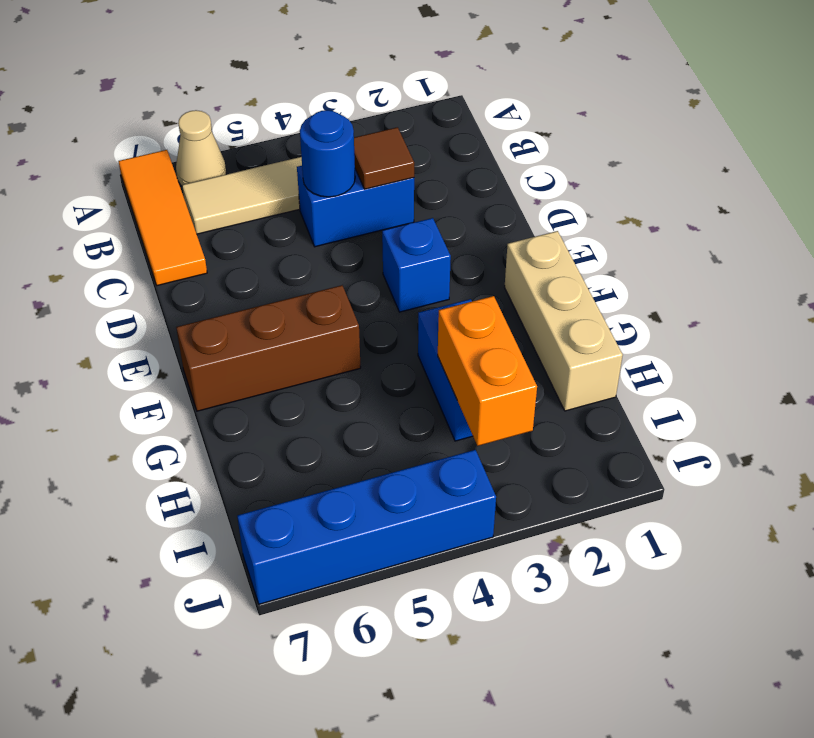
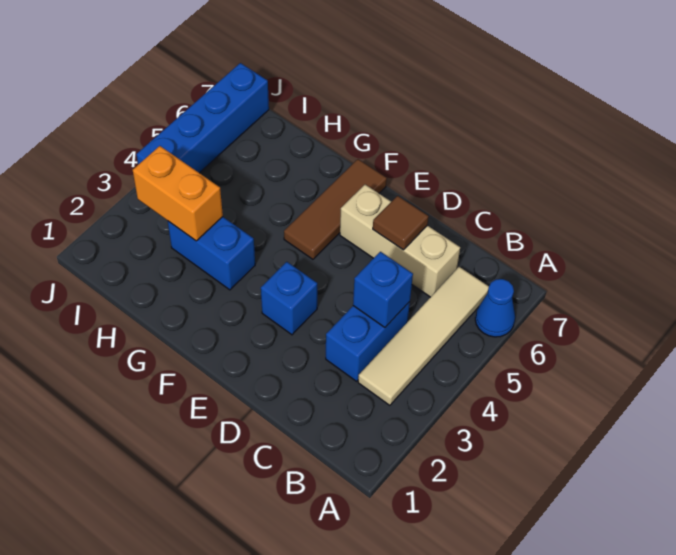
tan 1x1 cone [176,110,226,186] -> blue 1x1 cone [475,279,515,337]
orange 1x3 tile [118,150,207,286] -> none
brown 1x1 tile [354,127,414,189] -> brown 1x1 tile moved to [373,196,429,250]
blue 1x1 round brick [300,110,355,197] -> blue 1x1 brick [353,252,413,327]
tan 1x3 brick [505,231,623,411] -> tan 1x3 brick moved to [340,185,460,297]
brown 1x3 brick [176,285,361,411] -> brown 1x3 tile [284,159,387,259]

